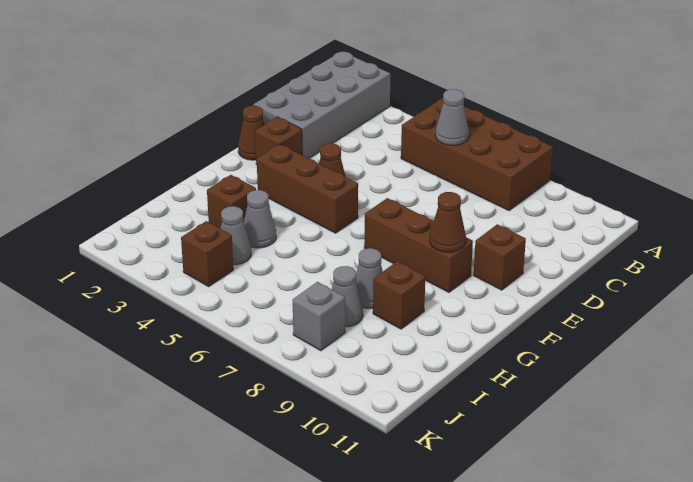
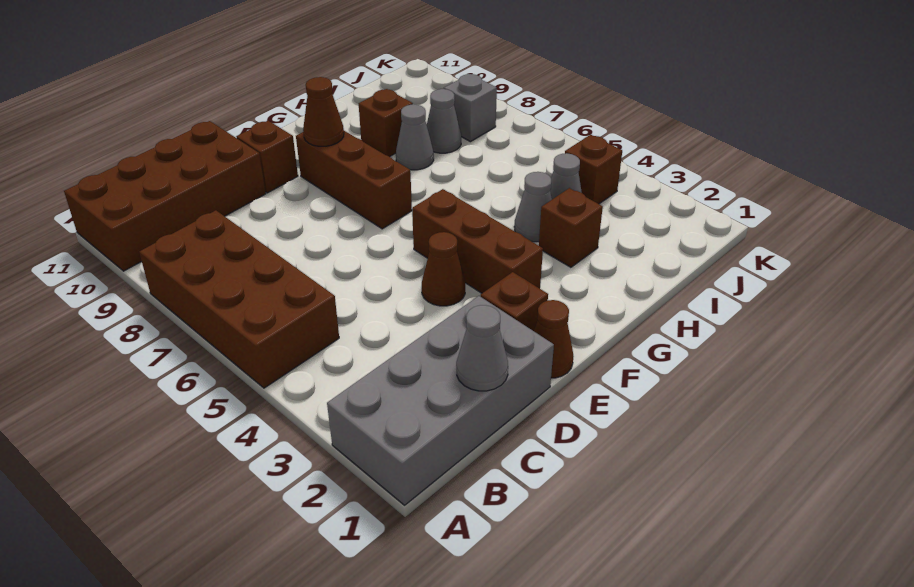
none -> brown 2x4 brick [64,121,266,271]
grey 1x1 cone [435,89,469,145] -> grey 1x1 cone moved to [456,305,508,391]

